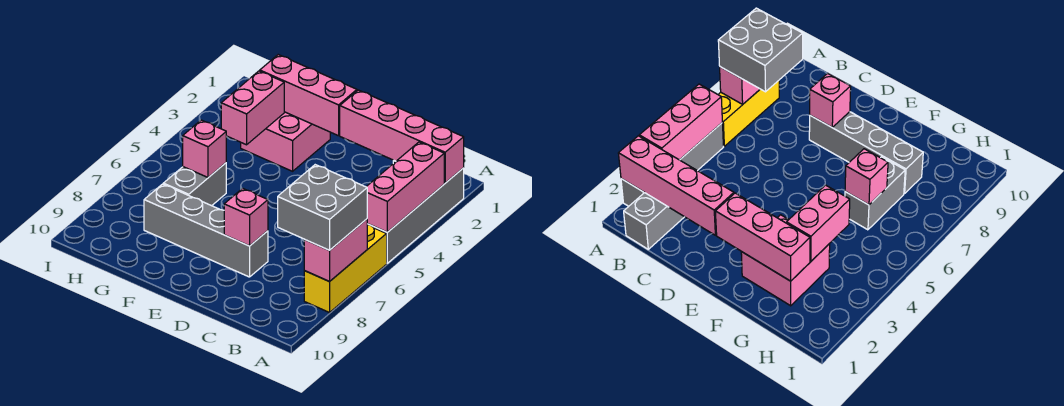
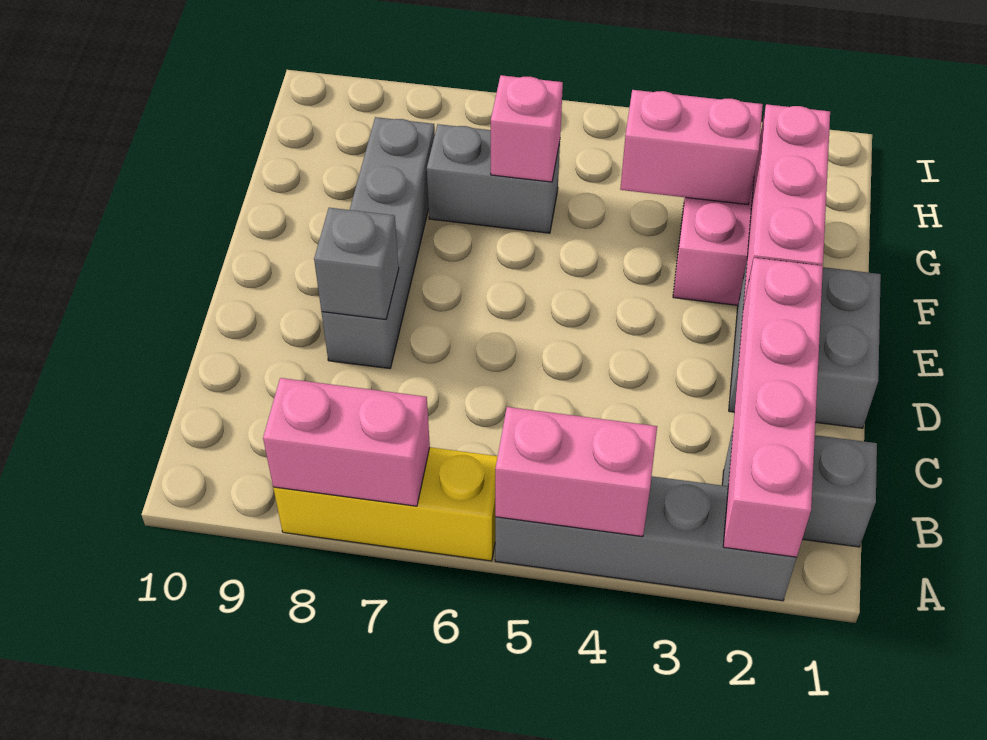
pink 1x3 brick [366,142,444,232] -> pink 1x2 brick [495,407,657,537]
grey 2x2 brick [278,165,367,250] -> grey 2x2 brick moved to [729,262,881,428]
pink 1x1 brick [224,188,268,246] -> grey 1x1 brick [314,208,399,320]

